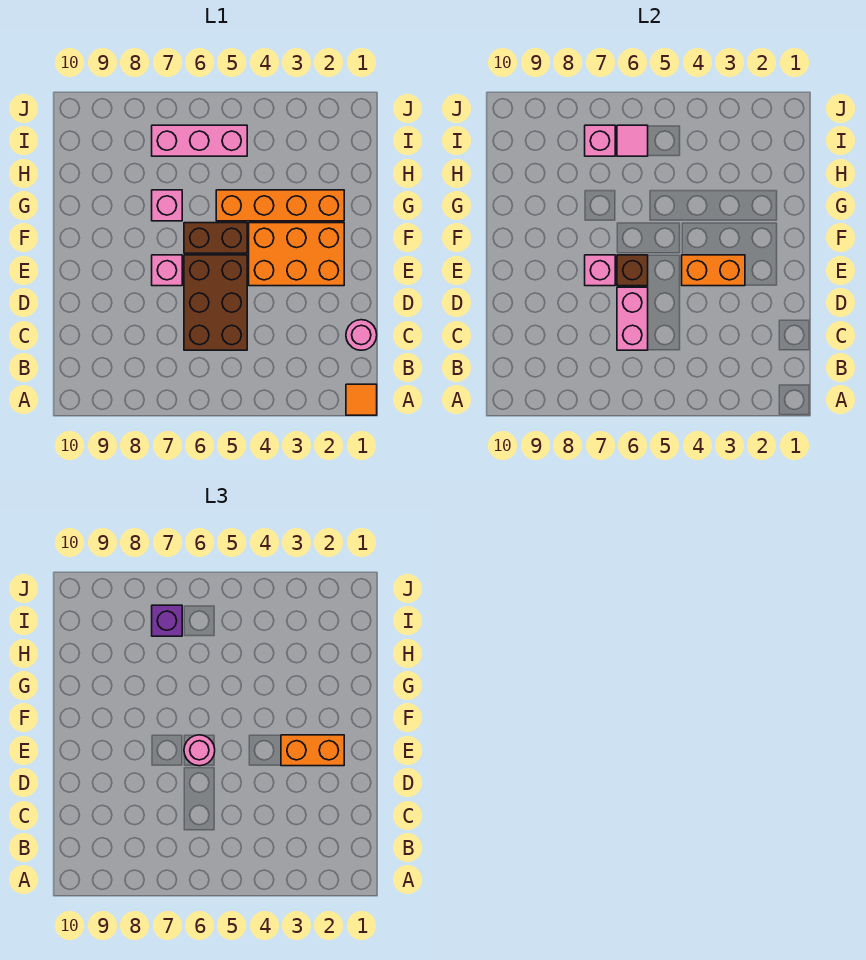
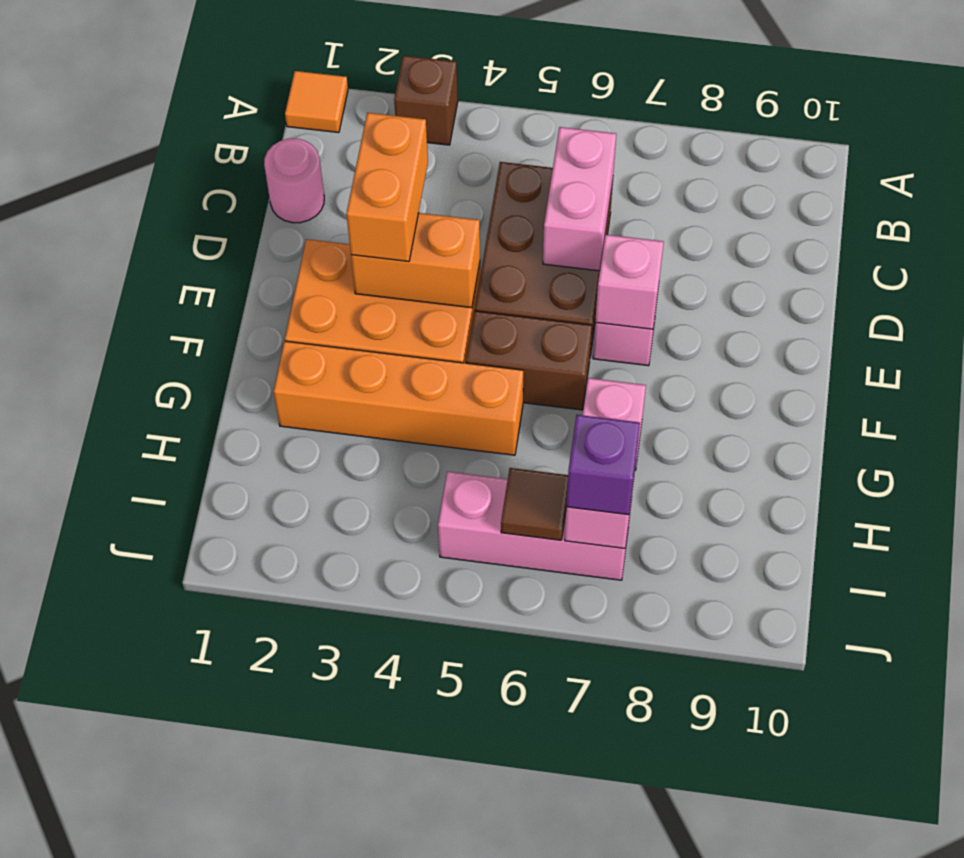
orange 1x2 brick [281,735,344,766] -> orange 1x2 brick turned to [346,113,428,261]
brown 1x1 brick [617,255,648,286] -> brown 1x1 brick moved to [394,56,458,145]
pink 1x1 round brick [184,735,215,766] -> none
pink 1x1 tile [617,125,648,156] -> brown 1x1 tile [501,468,568,540]

